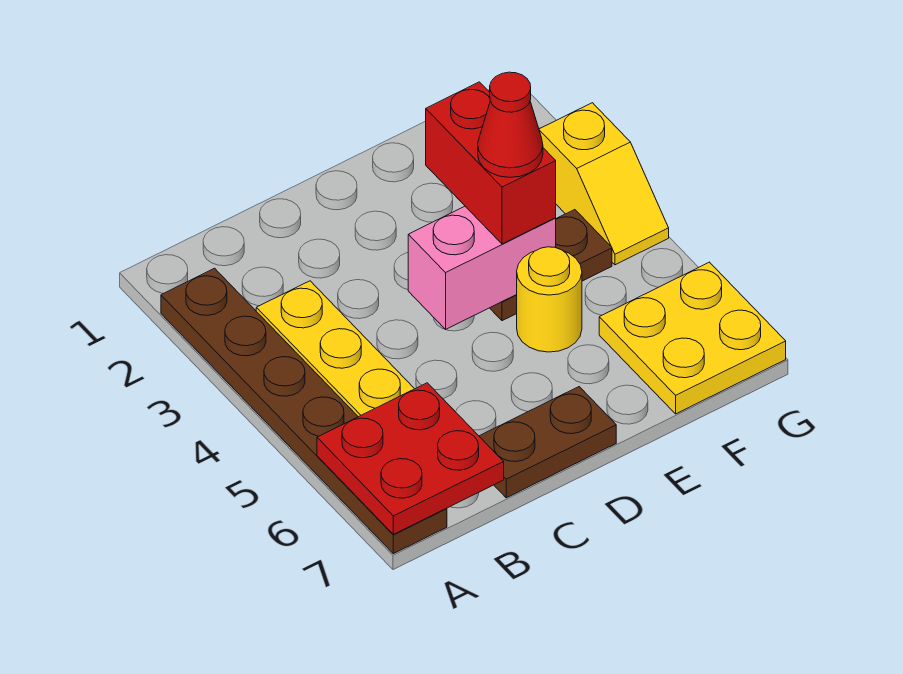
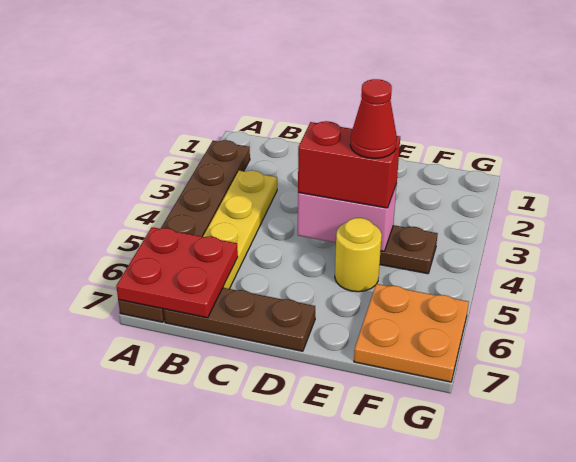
brown 1x2 plate [479,387,616,498] -> brown 1x3 plate [164,288,315,351]
red 1x2 brick [426,82,556,244] -> red 1x2 brick turned to [298,121,400,208]
yellow 2x2 plate [599,262,786,414] -> orange 2x2 plate [354,284,469,382]
yellow 1x2 slope [539,103,669,265] -> none

